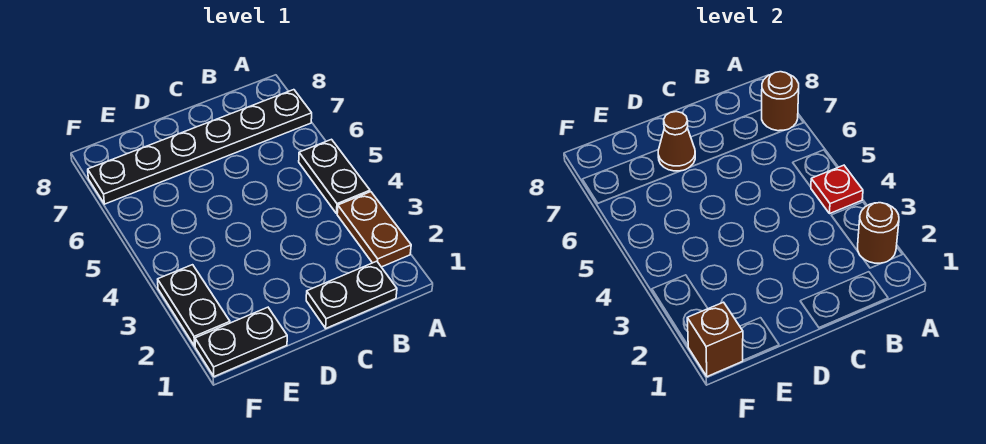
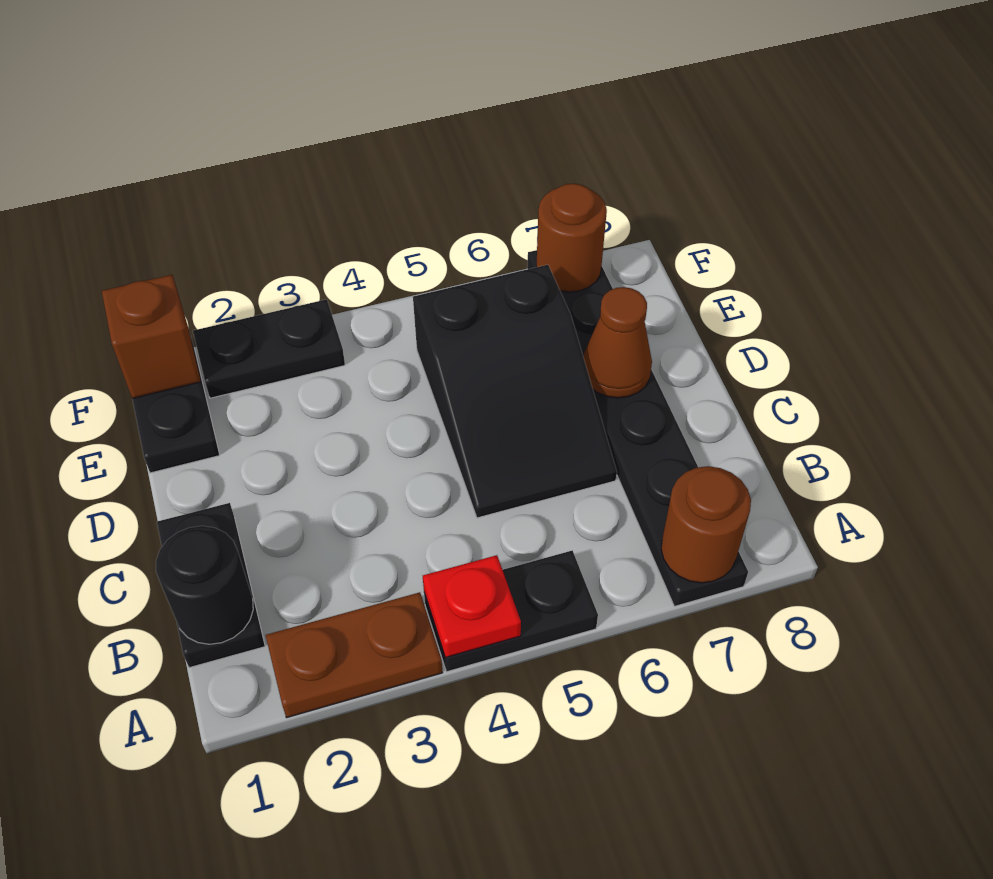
brown 1x1 round brick [858,203,899,263] -> brown 1x1 round brick moved to [536,184,607,292]
none -> black 1x1 round brick [156,526,253,644]
none -> black 2x3 slope [413,265,617,518]

